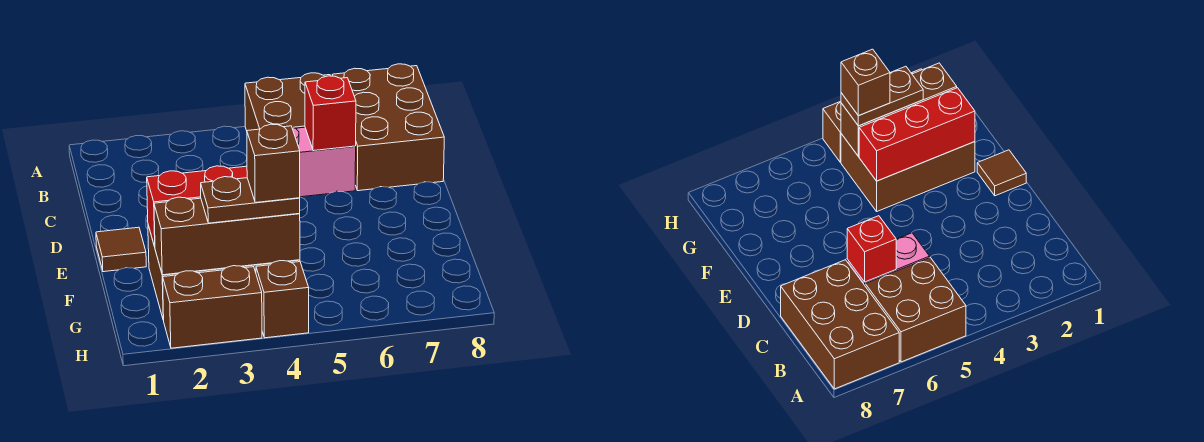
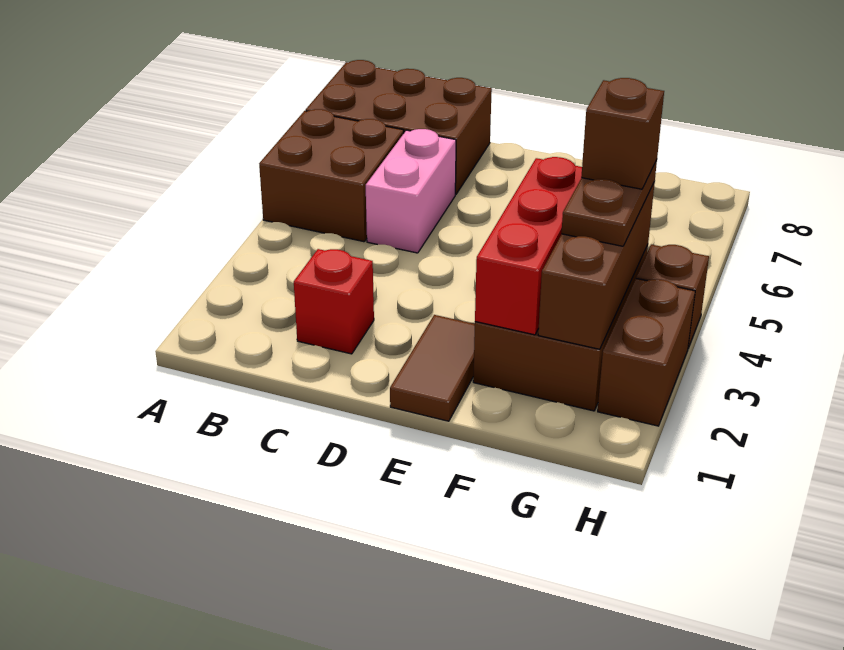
red 1x1 brick [305,76,356,151] -> red 1x1 brick moved to [294,249,374,354]
brown 1x1 tile [96,227,146,272] -> brown 1x2 tile [390,315,475,421]

